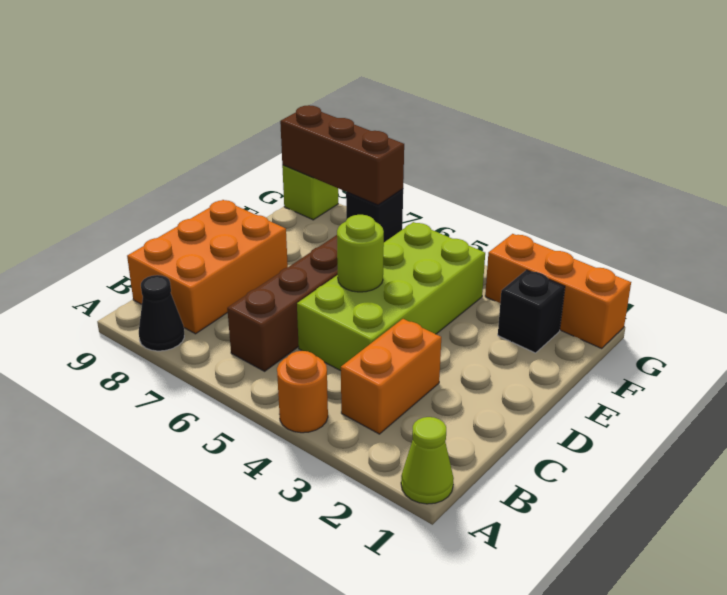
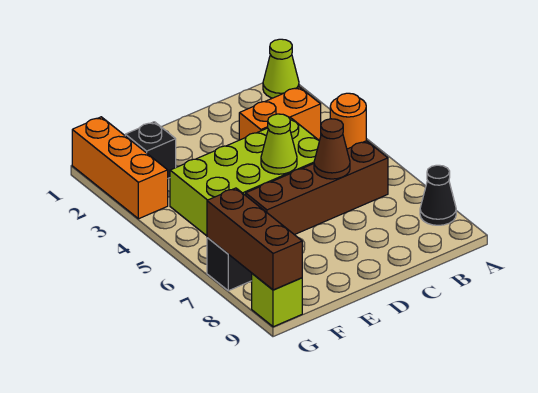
orange 2x3 brick [127,200,288,334] -> none
none -> brown 1x1 cone [314,119,350,179]
lime 1x1 round brick [337,215,384,292] -> lime 1x1 cone [261,114,297,174]

